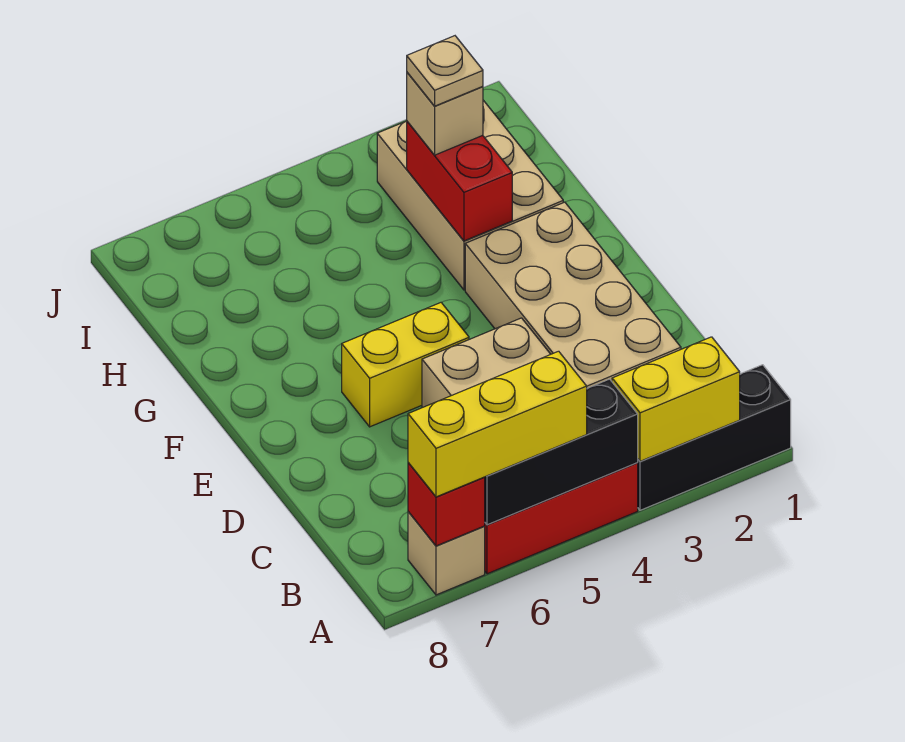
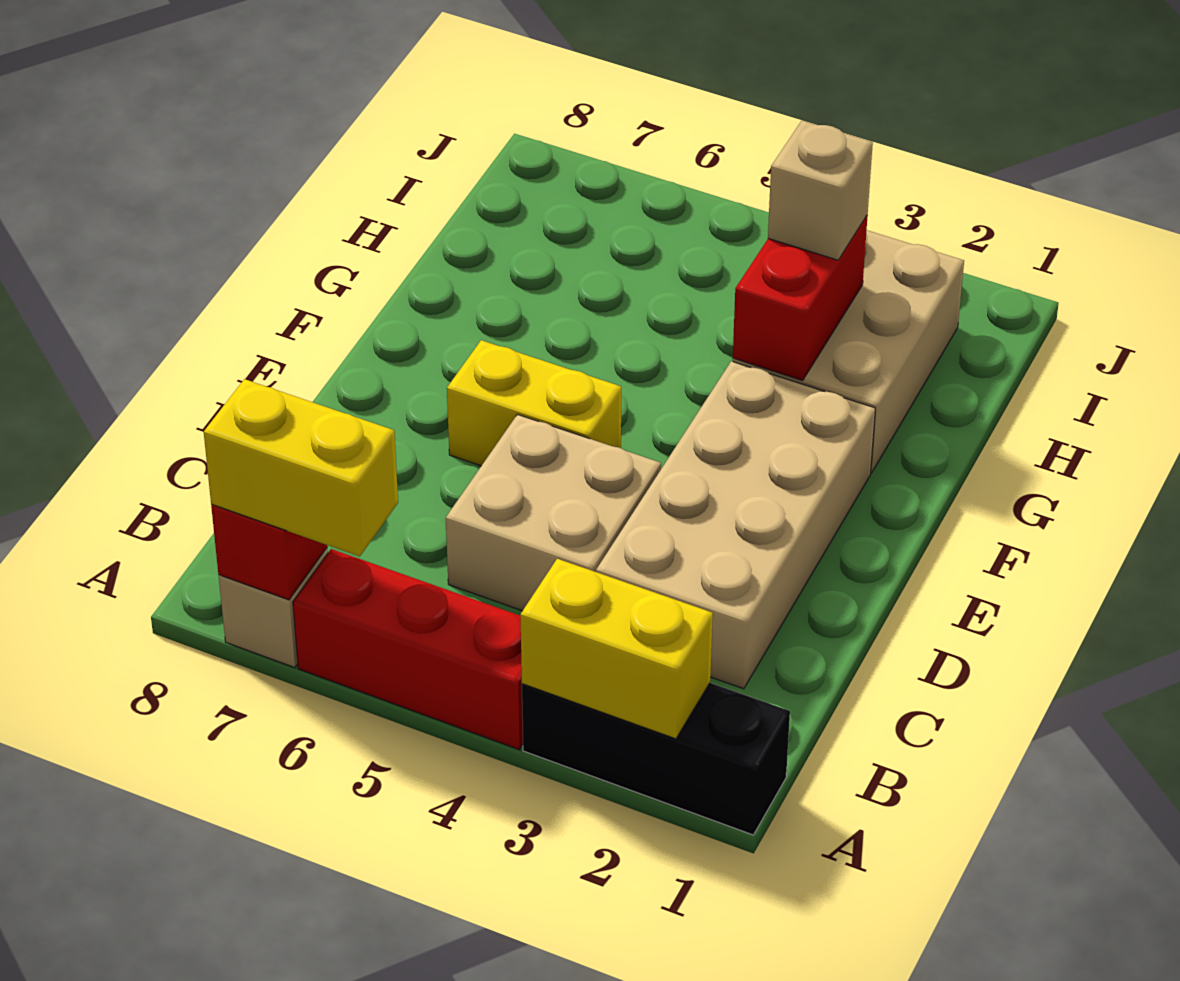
black 1x3 brick [484,379,638,525] -> none
yellow 1x3 brick [408,351,587,497] -> yellow 1x2 brick [204,379,398,557]
tan 1x1 plate [407,36,483,106] -> none

